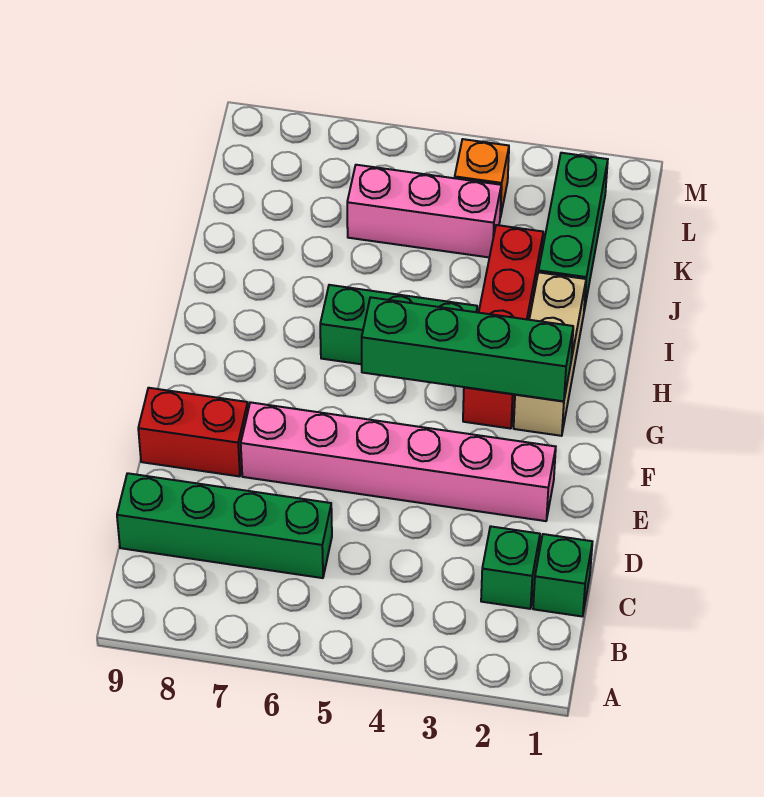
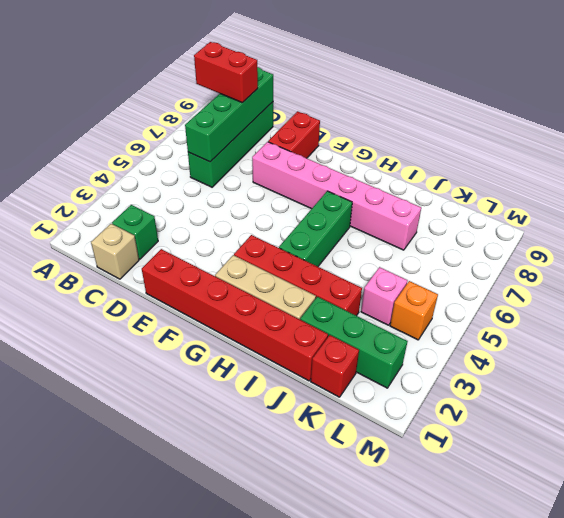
none -> red 1x2 brick [194,42,258,103]
green 1x1 brick [533,534,592,617] -> tan 1x1 brick [91,224,139,279]
none -> red 1x6 brick [142,249,328,381]
pink 1x6 brick [241,402,556,521] -> pink 1x6 brick turned to [252,142,421,250]
green 1x4 brick [362,297,573,401] -> green 1x4 brick moved to [185,67,273,162]
none -> red 1x1 brick [311,335,359,397]
pink 1x3 brick [347,165,501,257] -> pink 1x1 brick [361,267,408,325]

